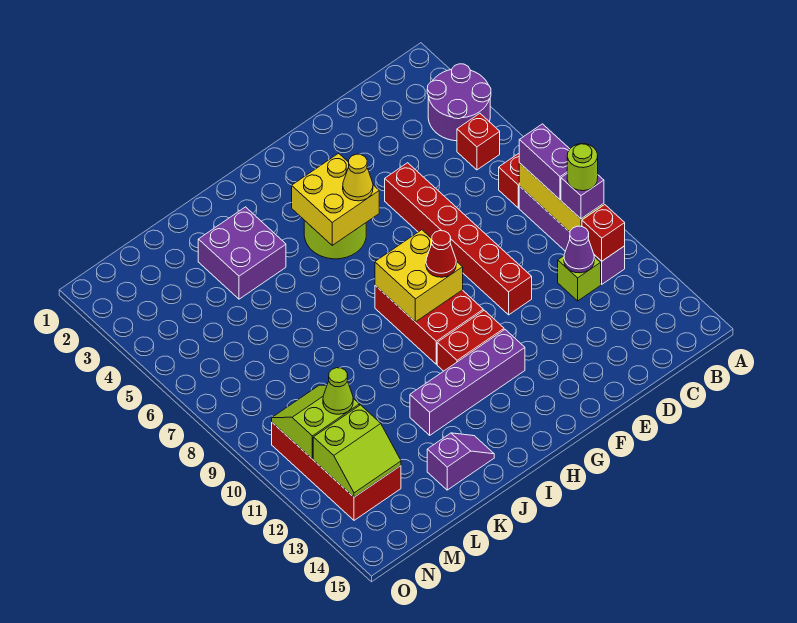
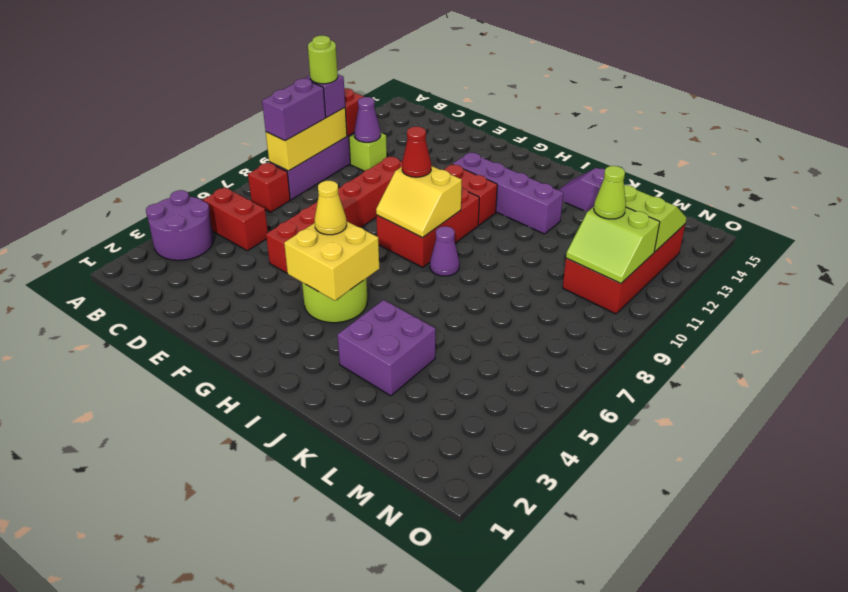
red 1x1 brick [457,114,500,170] -> red 1x2 brick [203,187,268,251]
yellow 2x2 brick [375,230,463,322] -> yellow 2x2 slope [376,166,462,238]
none -> purple 1x1 cone [430,226,460,276]

